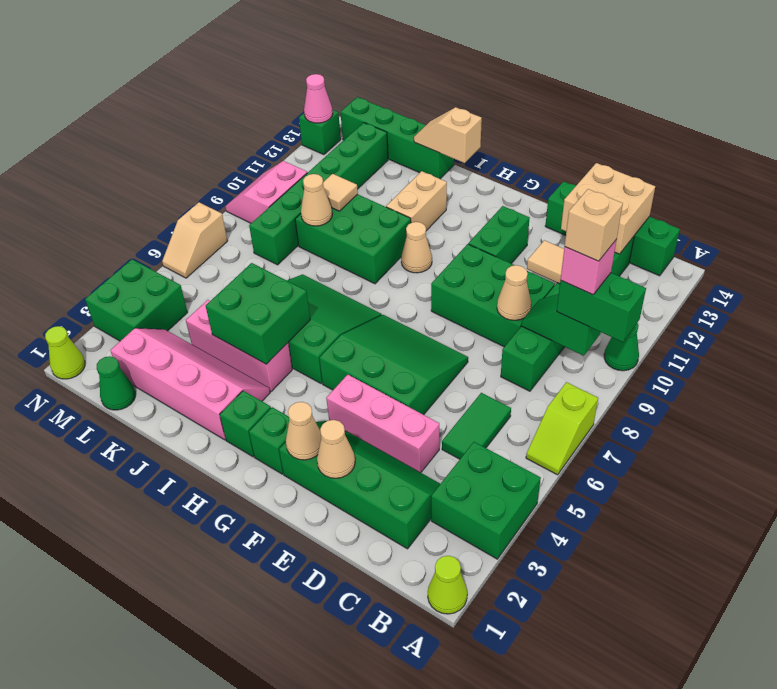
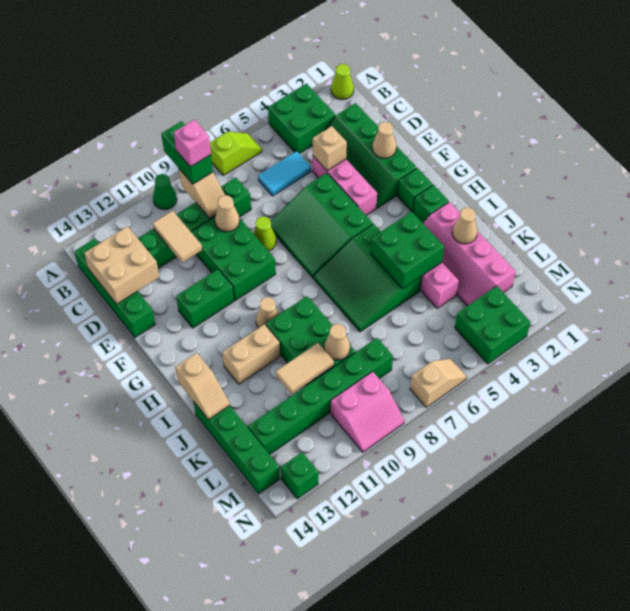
green 1x2 slope [521,294,601,356] -> tan 1x2 slope [179,169,225,218]
tan 1x1 brick [565,189,623,261] -> tan 1x1 brick moved to [313,126,347,171]
green 1x2 tile [442,393,511,459] -> cyan 1x2 tile [258,151,311,196]
tan 1x1 cone [286,402,321,460] -> tan 1x1 cone moved to [452,207,477,244]
tan 1x1 tile [323,174,358,211] -> tan 1x2 tile [276,343,334,394]
green 1x1 cone [97,356,136,410] -> none
lime 1x1 cone [45,326,85,379] -> lime 1x1 cone moved to [253,216,276,251]
pink 1x1 cone [304,74,333,123] -> none

